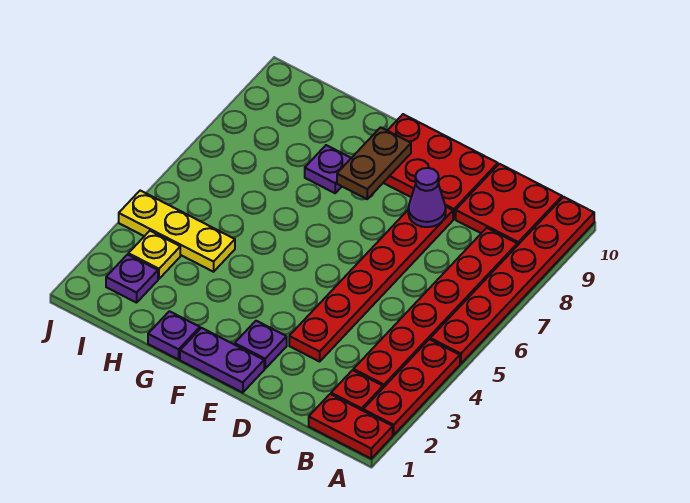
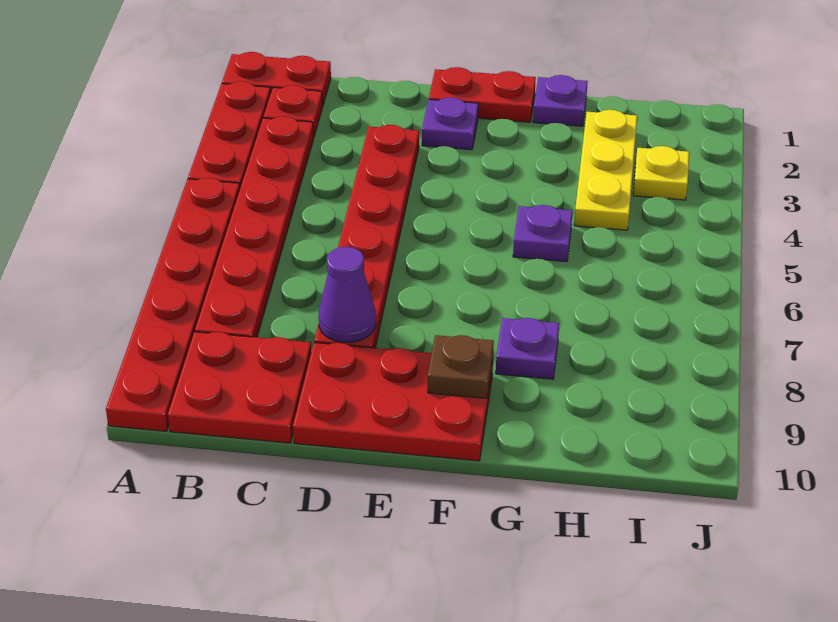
purple 1x2 plate [180,328,264,393] -> red 1x2 plate [429,67,536,122]
brown 1x2 plate [337,127,411,199] -> brown 1x1 plate [428,335,494,398]
yellow 1x3 plate [119,191,235,272] -> yellow 1x3 plate turned to [574,110,637,230]
purple 1x1 plate [106,255,158,303] -> purple 1x1 plate moved to [513,205,572,262]

